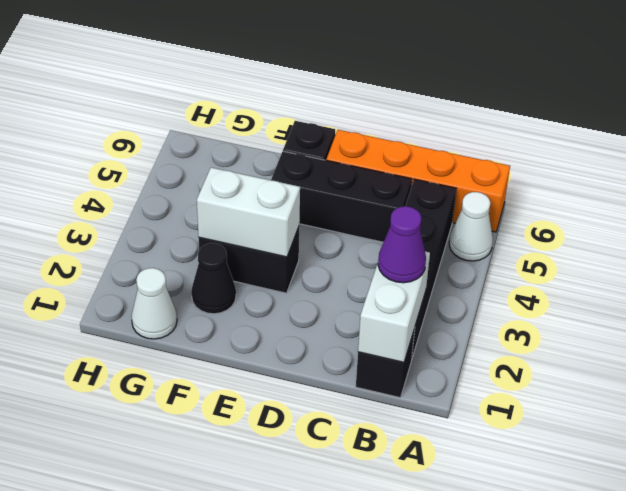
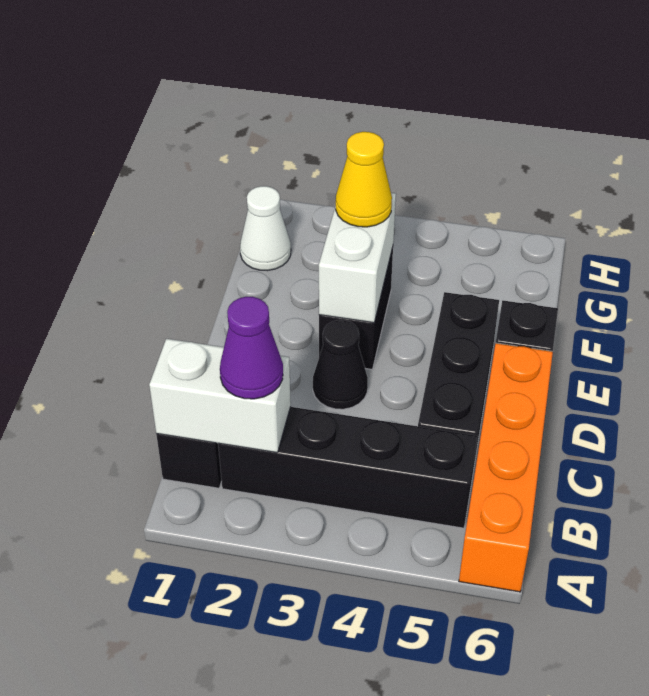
white 1x1 cone [449,192,493,261] -> none
black 1x1 cone [191,243,236,314] -> black 1x1 cone moved to [313,320,368,409]
none -> yellow 1x1 cone [336,132,392,227]

